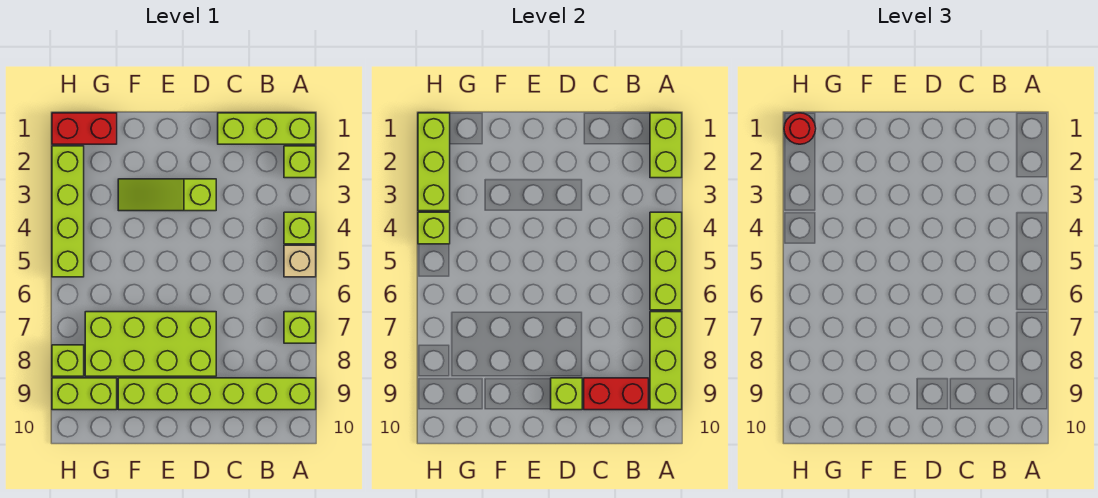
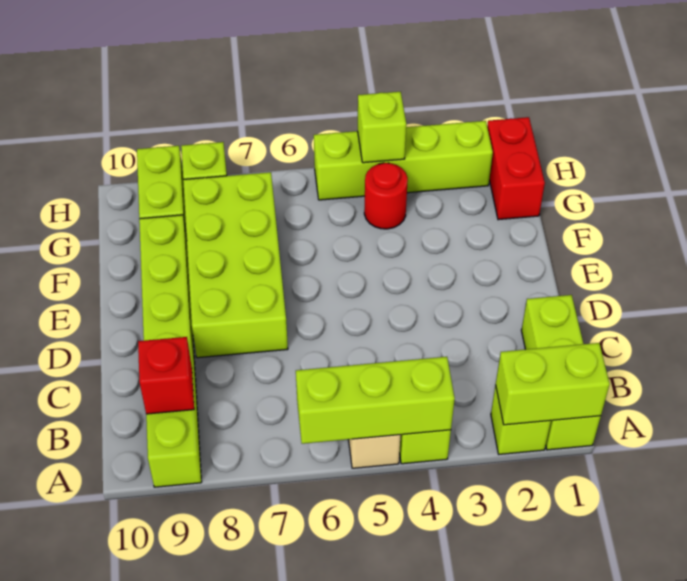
lime 1x1 brick [284,312,316,343] -> none
lime 1x3 brick [650,312,682,410] -> none
red 1x2 brick [584,378,648,410] -> red 1x1 brick [138,337,194,414]
lime 1x3 slope [118,179,216,211] -> none
lime 1x1 brick [551,378,582,410] -> none
lime 1x3 brick [418,113,450,211] -> none
red 1x1 round brick [784,113,816,144] -> red 1x1 round brick moved to [364,163,408,229]

